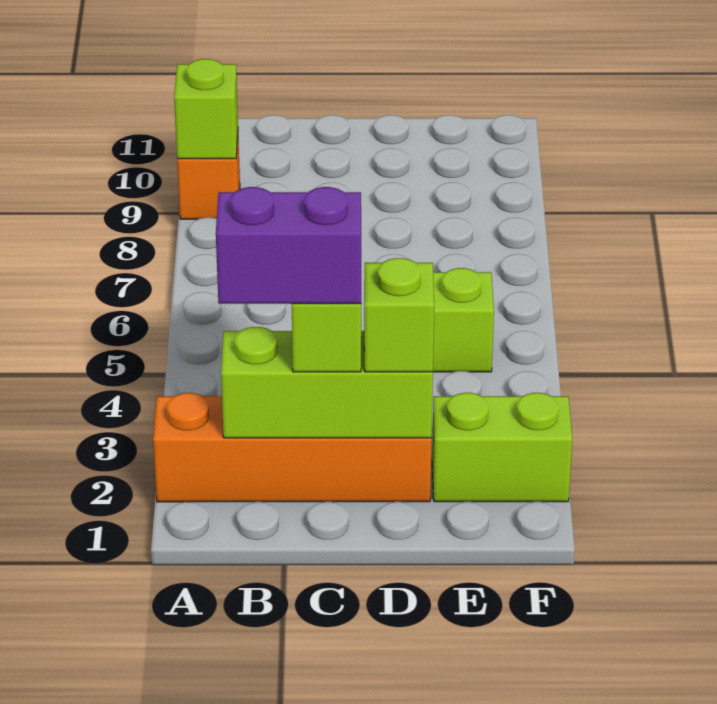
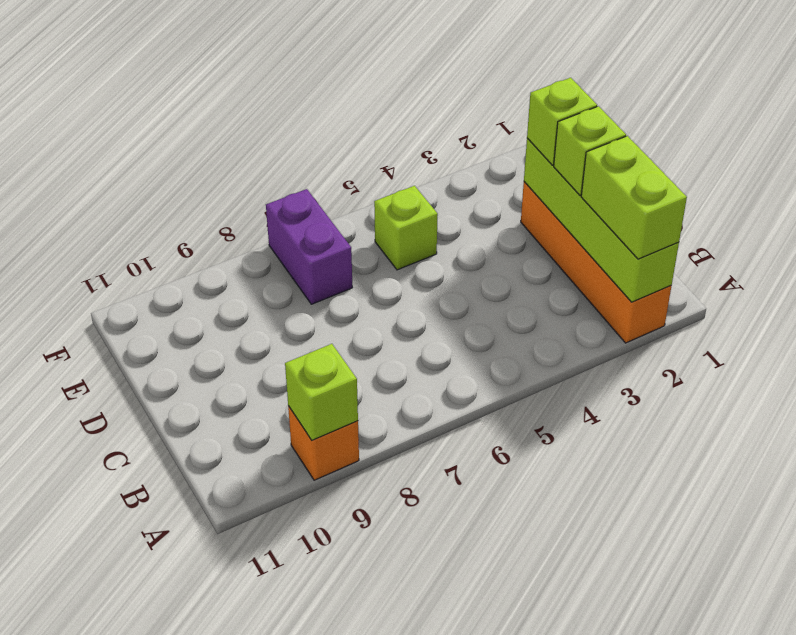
lime 1x3 brick [221,327,433,438] -> lime 1x4 brick [524,138,679,302]
purple 1x2 brick [216,187,361,304] -> purple 1x2 brick moved to [266,189,353,304]
lime 1x2 brick [432,393,572,502] -> lime 1x2 brick moved to [581,136,687,259]

